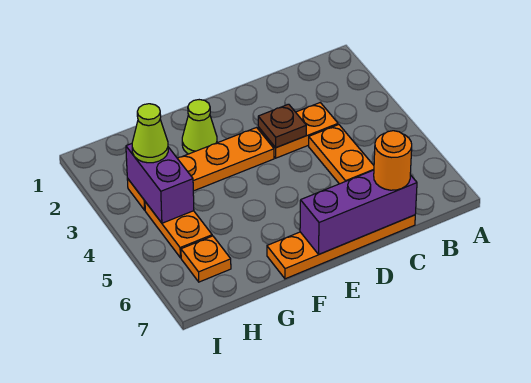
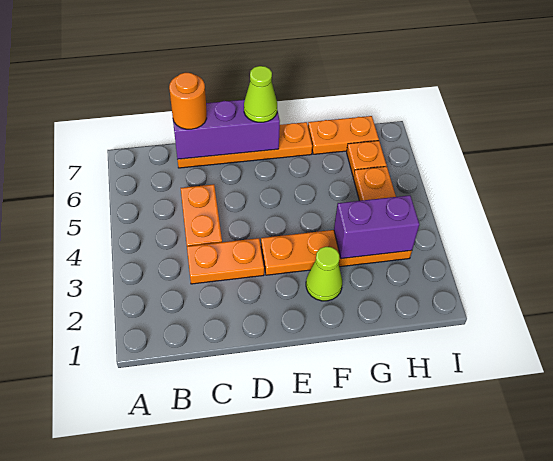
brown 1x1 plate [258,104,306,148] -> none
none -> orange 1x2 plate [308,116,379,154]
purple 1x2 brick [126,144,194,223] -> purple 1x2 brick turned to [334,195,419,259]
lime 1x1 cone [132,104,168,163] -> lime 1x1 cone moved to [244,66,277,122]

